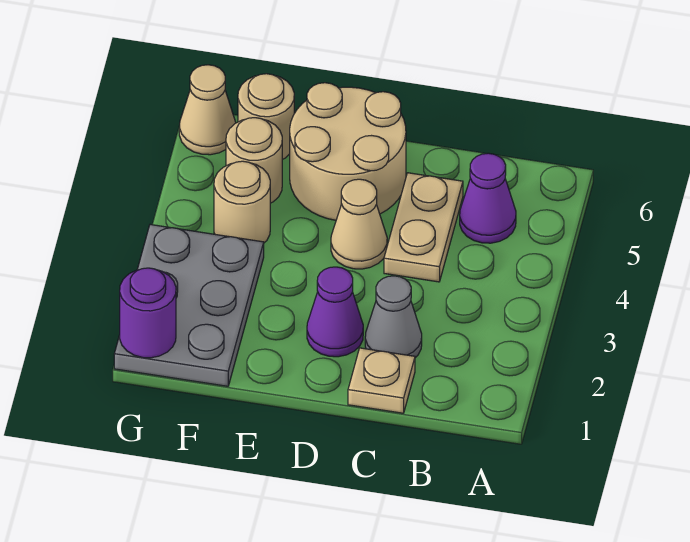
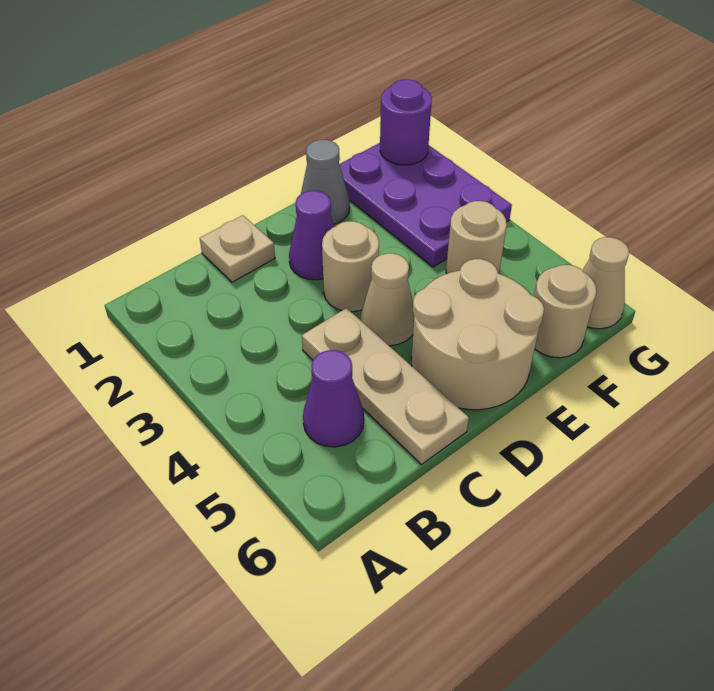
grey 1x1 cone [365,276,422,358] -> grey 1x1 cone moved to [301,140,350,224]
tan 1x2 plate [384,173,463,282] -> tan 1x3 plate [302,308,469,464]
grey 2x3 plate [114,225,264,386] -> purple 2x3 plate [340,143,512,267]
tan 1x1 round brick [226,118,282,203] -> tan 1x1 round brick moved to [322,221,379,312]

